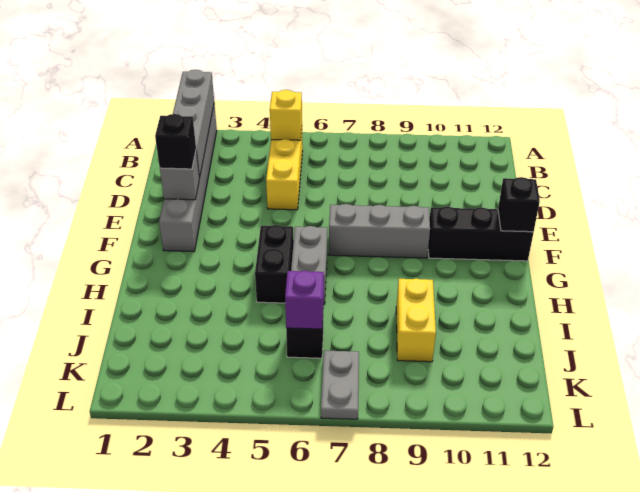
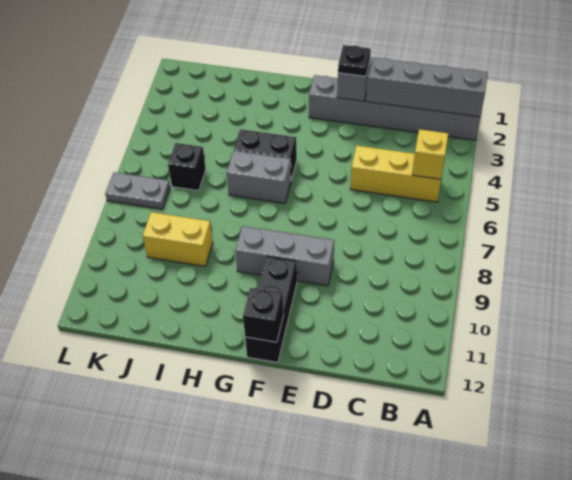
black 1x1 brick [155,114,196,169] -> black 1x1 plate [338,45,371,76]
grey 1x3 brick [329,204,430,258] -> grey 1x3 brick turned to [235,226,334,286]
purple 1x1 brick [285,271,324,329] -> none

